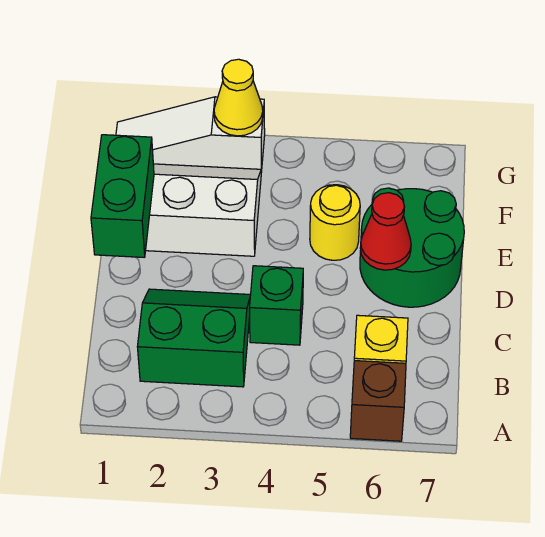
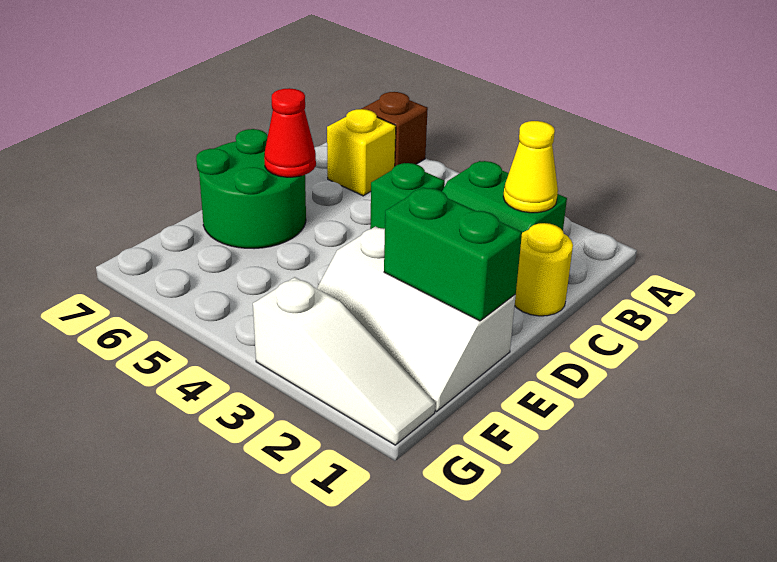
green 1x2 brick [91,135,154,257] -> green 1x2 brick turned to [384,187,522,321]
yellow 1x1 round brick [310,185,360,260] -> yellow 1x1 round brick moved to [515,223,573,316]
yellow 1x1 cone [214,59,263,136] -> yellow 1x1 cone moved to [503,121,558,213]

